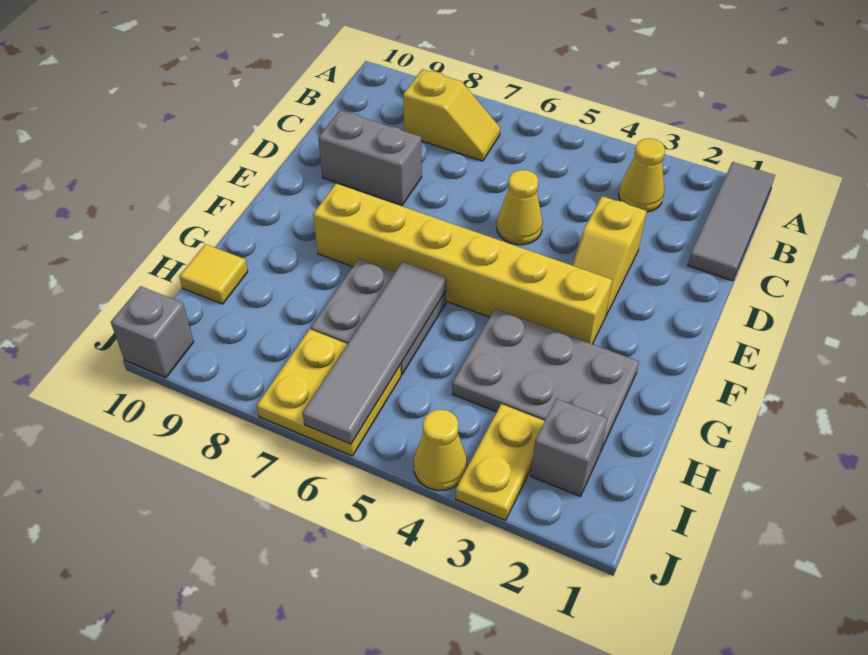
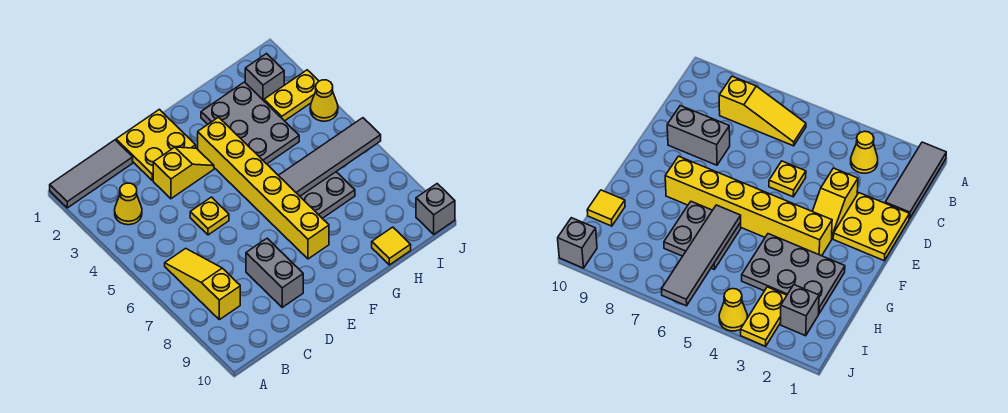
yellow 1x2 slope [403,69,500,161] -> yellow 1x3 slope [165,248,240,320]
yellow 1x1 cone [497,170,543,245] -> yellow 1x1 plate [190,197,229,235]
yellow 2x2 plate [257,329,401,456] -> yellow 2x2 plate moved to [116,109,196,180]

